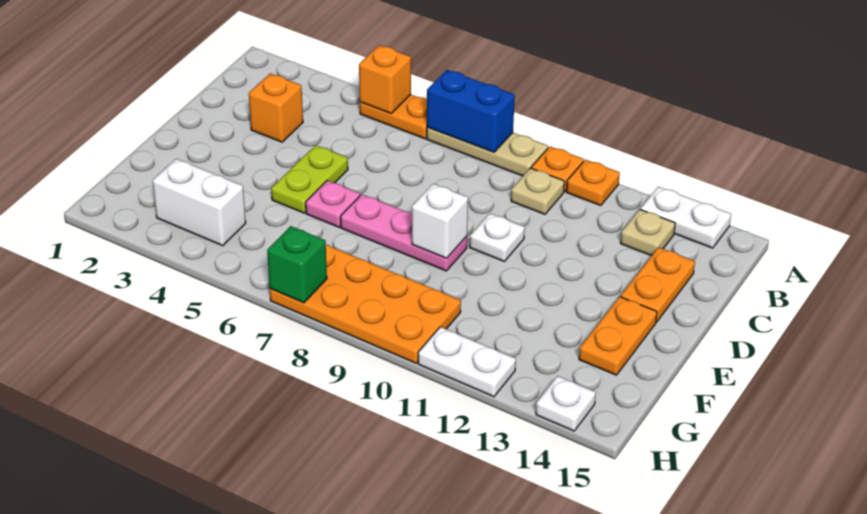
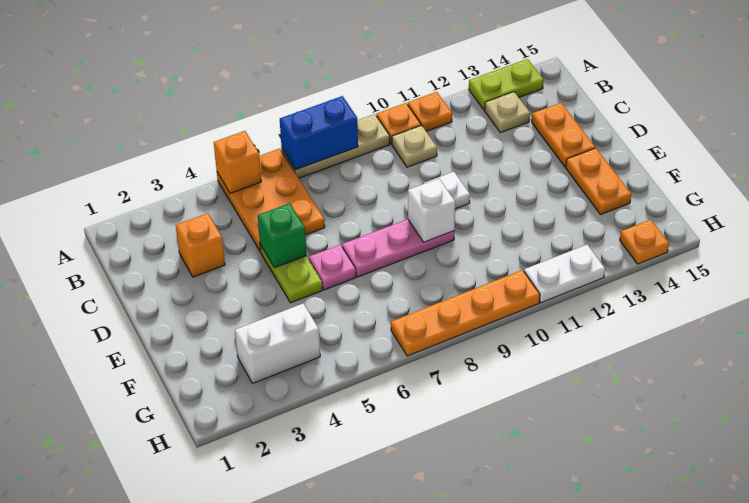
orange 1x2 plate [360,95,427,139] -> orange 2x3 plate [217,149,325,252]
white 1x2 plate [640,187,731,248] -> lime 1x2 plate [469,59,543,110]
orange 2x4 plate [270,245,461,363] -> orange 1x4 plate [391,270,540,356]
green 1x1 brick [267,226,327,303] -> green 1x1 brick moved to [258,203,306,268]
white 1x1 plate [536,376,596,431] -> orange 1x1 plate [620,220,669,264]

